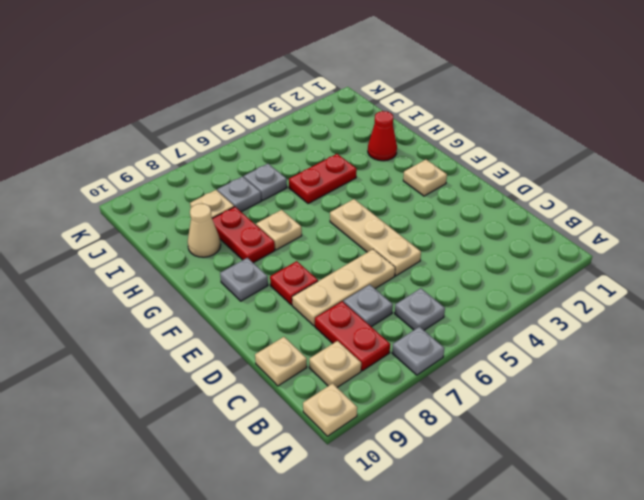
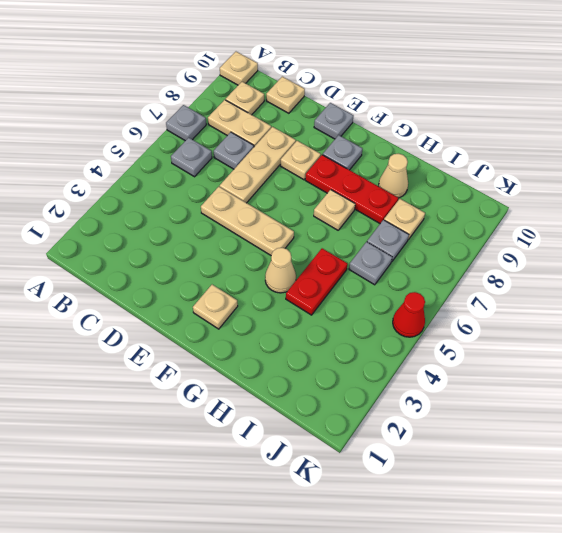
red 1x2 plate [315,301,390,371] -> tan 1x2 plate [208,100,271,147]
red 1x1 plate [270,261,318,305] -> tan 1x1 plate [280,141,321,180]
none -> grey 1x1 plate [314,103,353,139]
none -> tan 1x1 cone [265,248,296,293]
red 1x2 plate [212,207,275,263] -> red 1x3 plate [305,155,398,223]
red 1x1 cone [368,111,397,161] -> red 1x1 cone moved to [393,292,425,337]

